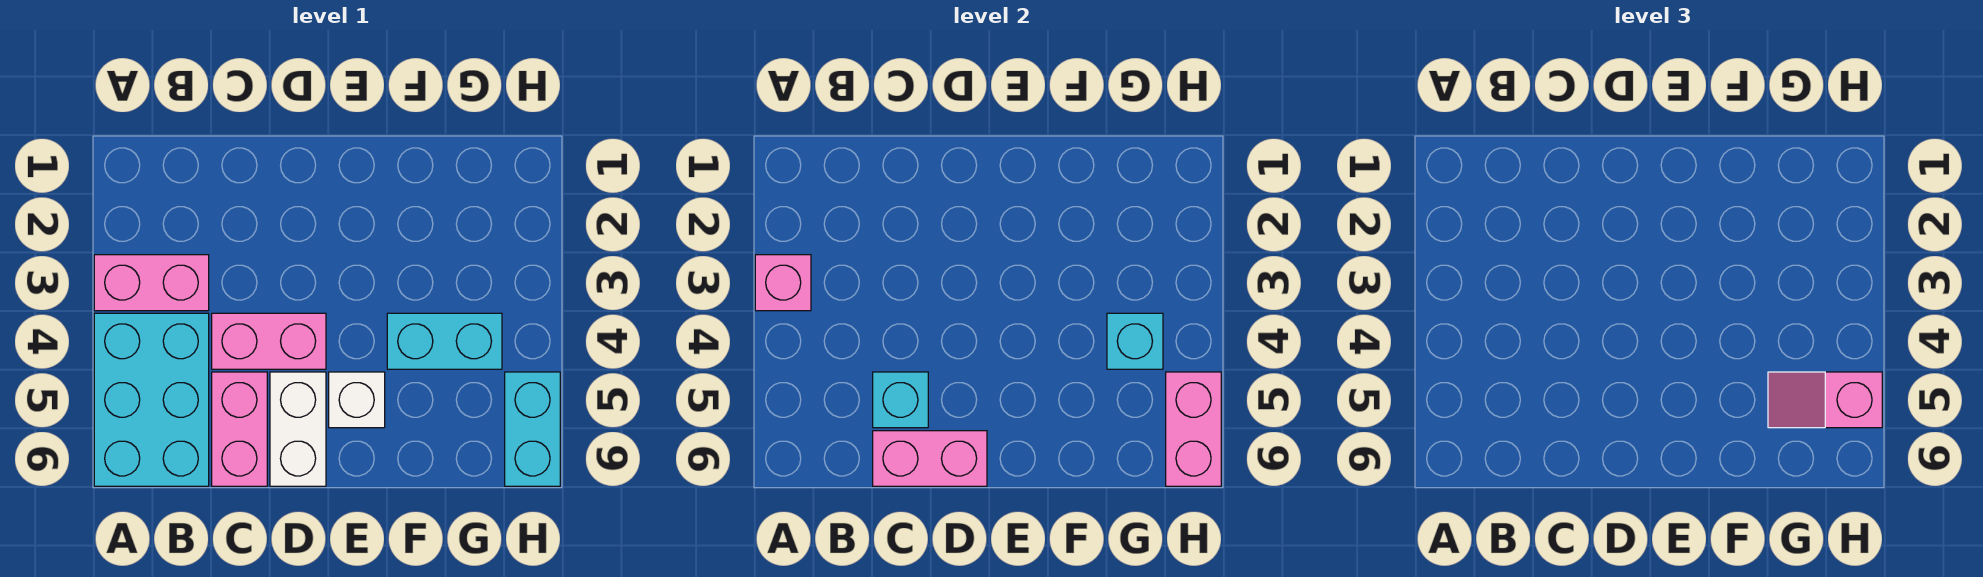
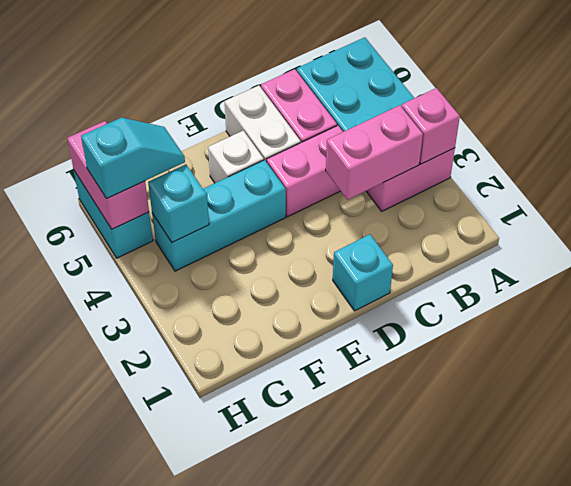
cyan 1x1 brick [873,372,928,428] -> cyan 1x1 brick moved to [333,234,393,311]
pink 1x2 brick [873,431,987,486] -> pink 1x2 brick moved to [326,105,423,200]
cyan 1x2 brick [387,313,502,369] -> cyan 1x3 brick [152,160,286,271]
pink 1x2 slope [1768,372,1882,428] -> cyan 1x2 slope [81,118,185,198]

